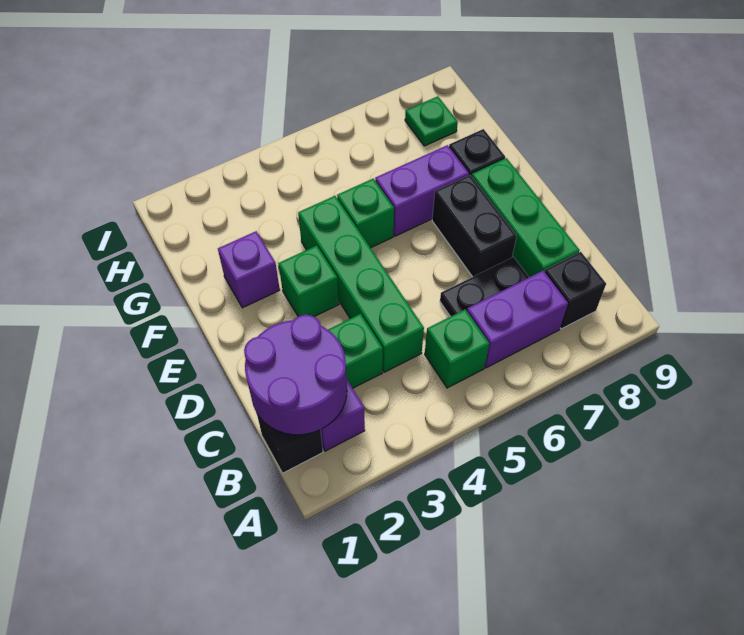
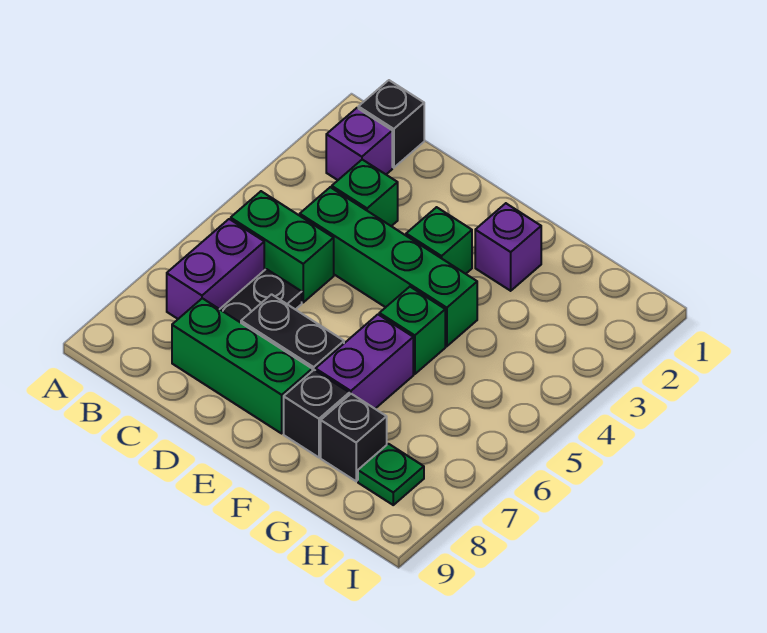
purple 2x2 round brick [244,315,347,435] -> none
green 1x1 brick [425,309,489,388] -> green 1x2 brick [231,191,334,302]
black 1x1 brick [544,252,606,329] -> black 1x1 brick moved to [321,394,387,481]

